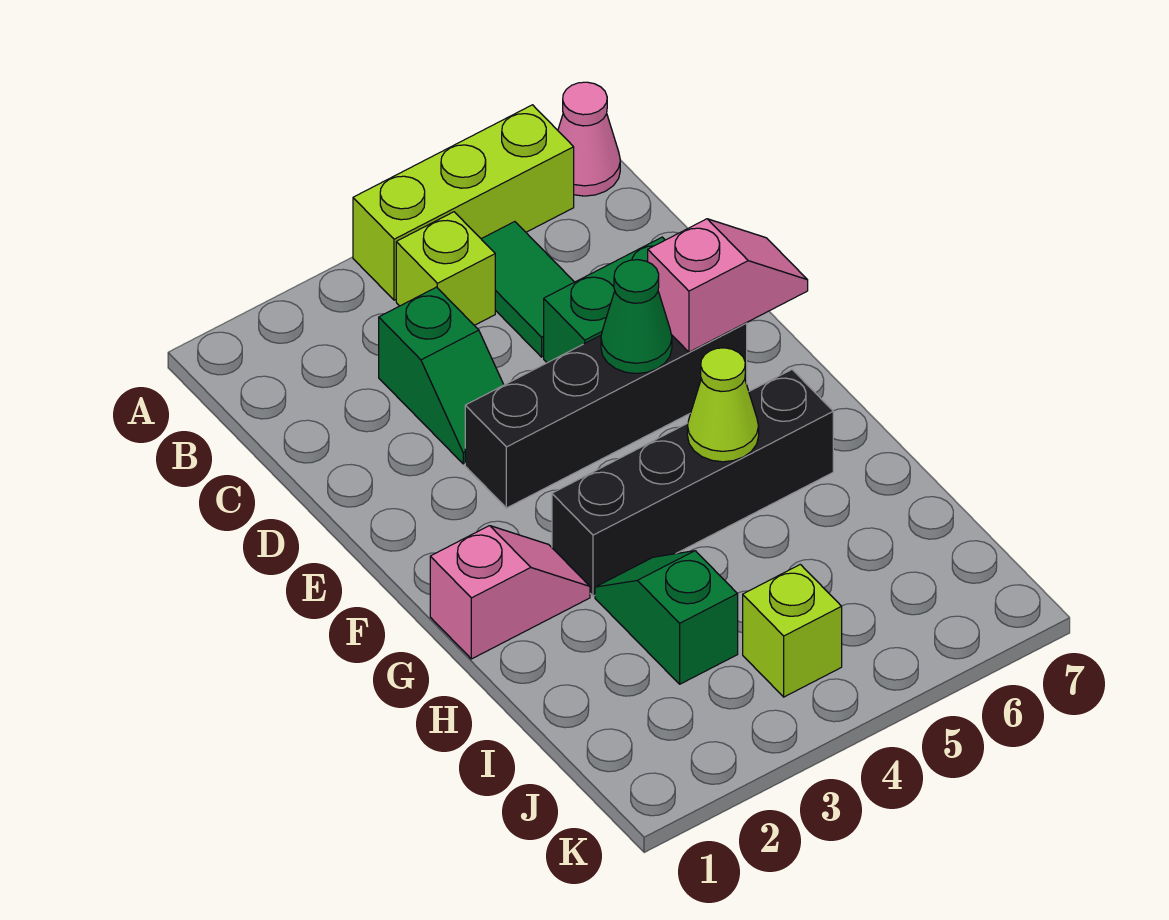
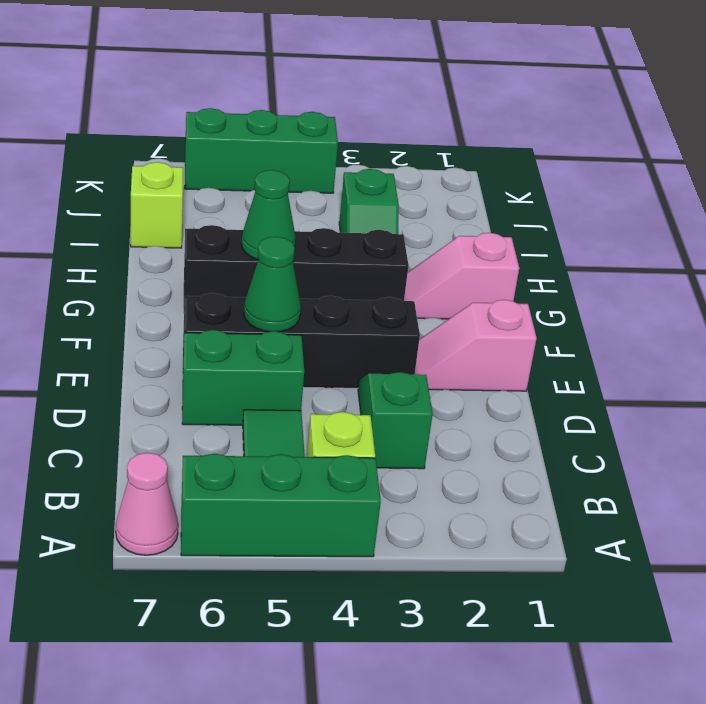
lime 1x3 brick [353,105,574,300] -> green 1x3 brick [181,454,381,557]
pink 1x2 slope [648,219,808,352] -> pink 1x2 slope moved to [415,300,537,391]
lime 1x1 cone [687,348,759,462] -> green 1x1 cone [242,170,296,259]
lime 1x1 brick [743,564,842,697] -> lime 1x1 brick moved to [131,162,183,248]
none -> green 1x3 brick [185,108,338,193]

